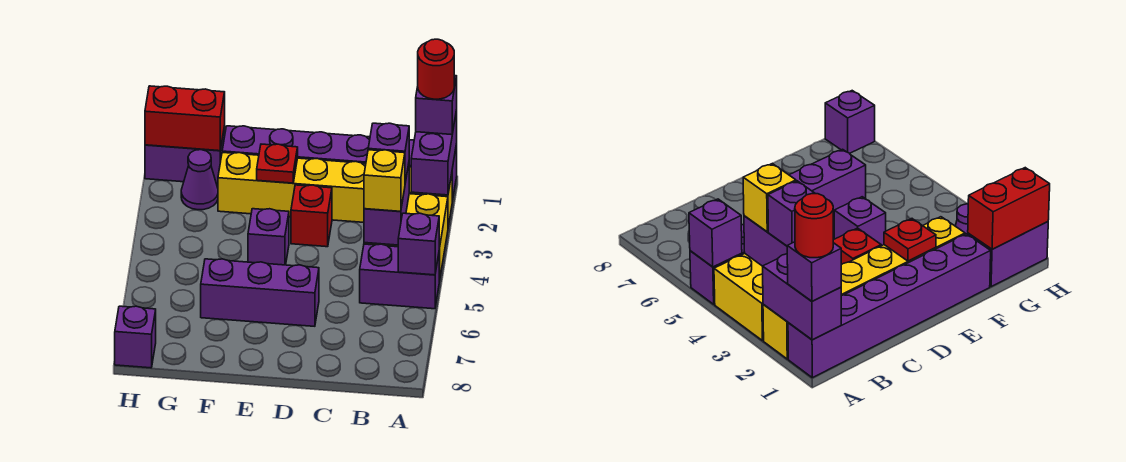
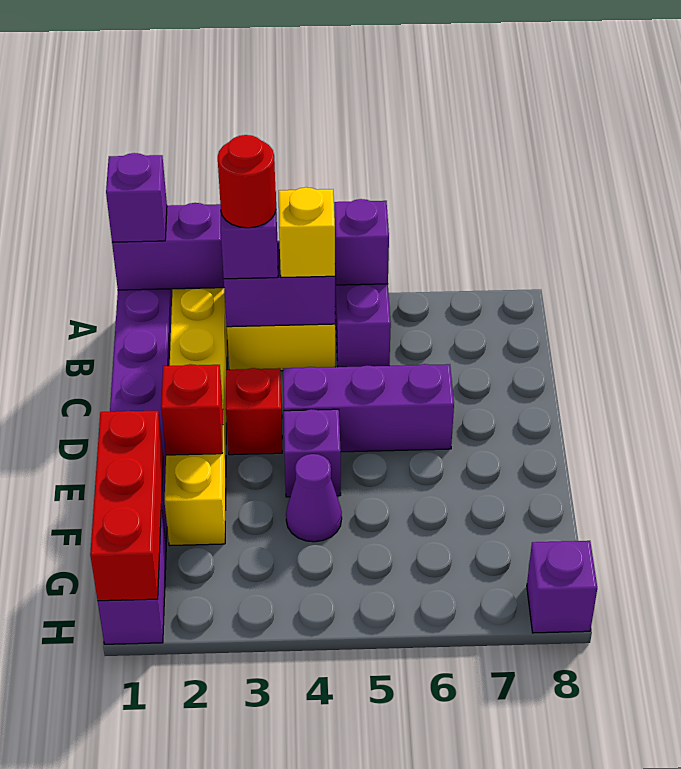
red 1x1 round brick [418,39,454,99] -> red 1x1 round brick moved to [218,135,276,228]
purple 1x3 brick [201,259,319,326] -> purple 1x3 brick turned to [283,364,454,452]
red 1x1 plate [257,144,298,183] -> red 1x1 brick [161,364,223,455]
red 1x2 brick [145,86,225,151] -> red 1x3 brick [90,411,163,601]
purple 1x1 cone [181,150,218,210] -> purple 1x1 cone moved to [286,454,342,542]

